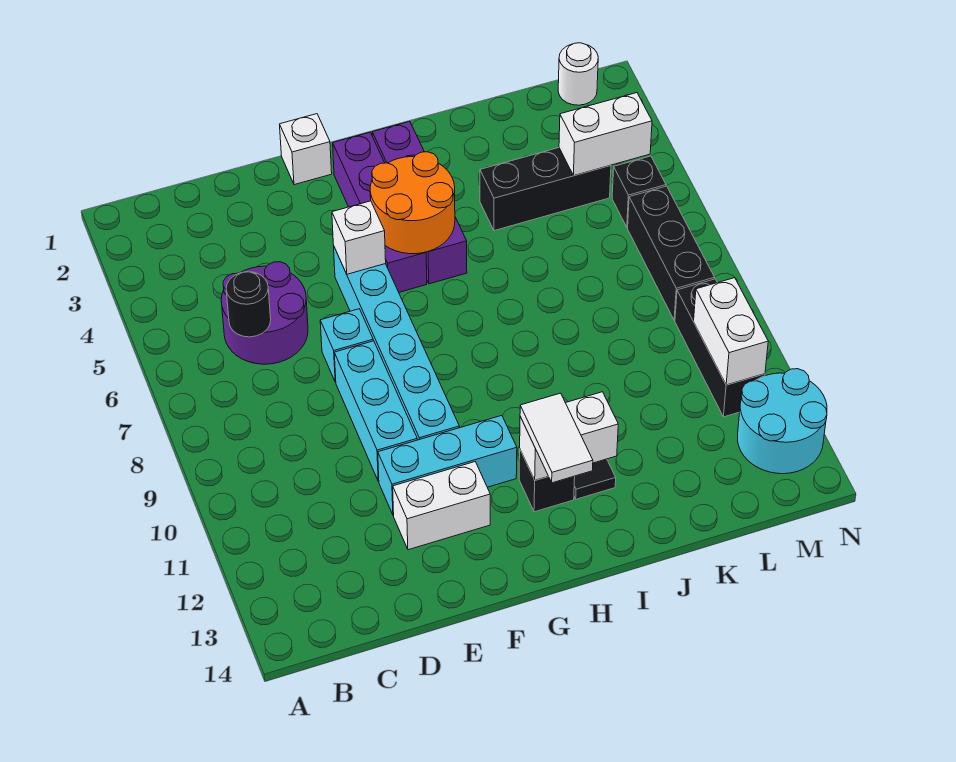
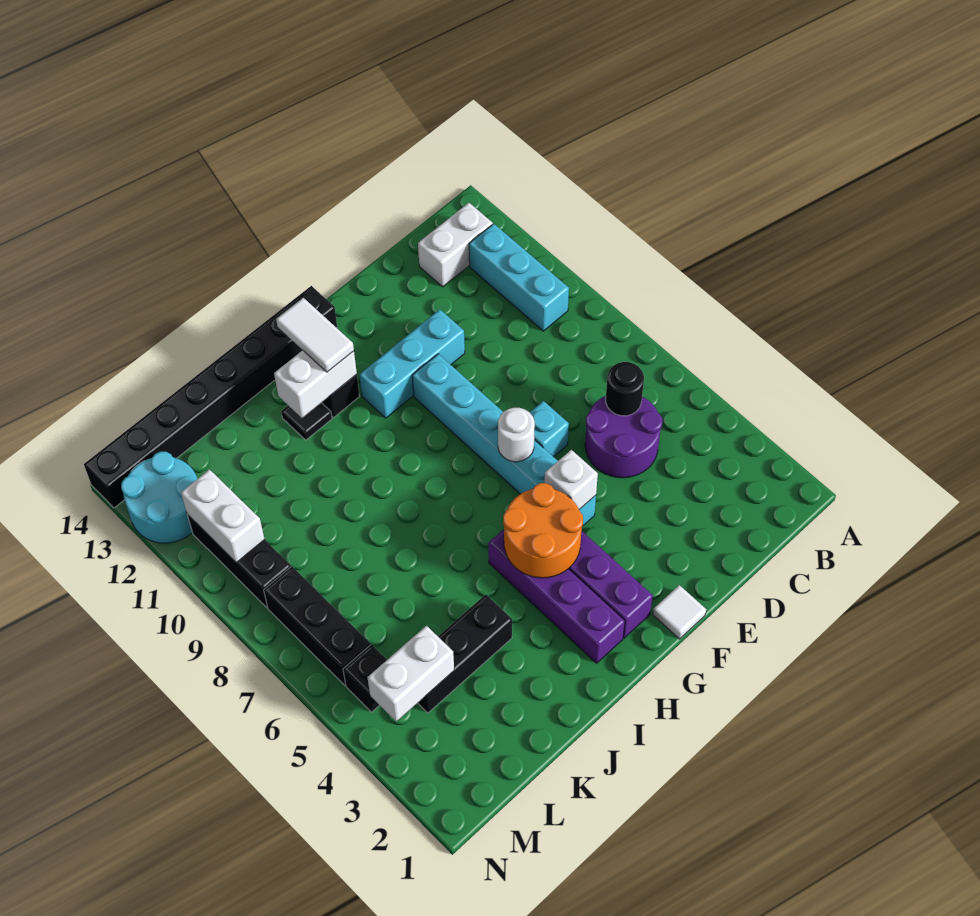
cyan 1x3 brick [334,341,417,481] -> cyan 1x3 brick moved to [469,224,569,331]
white 1x2 brick [393,462,490,550] -> white 1x2 brick moved to [418,203,493,287]
white 1x1 brick [280,114,332,185] -> white 1x1 tile [653,585,706,639]
none -> black 1x8 brick [84,286,337,508]
white 1x1 round brick [558,43,598,105] -> white 1x1 round brick moved to [498,408,535,462]

